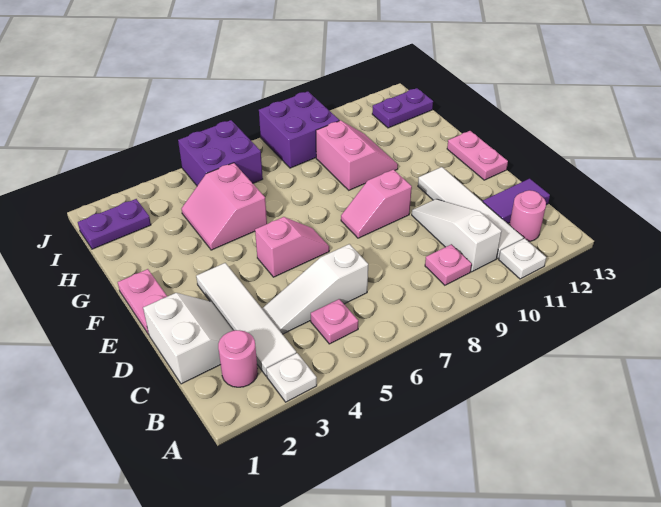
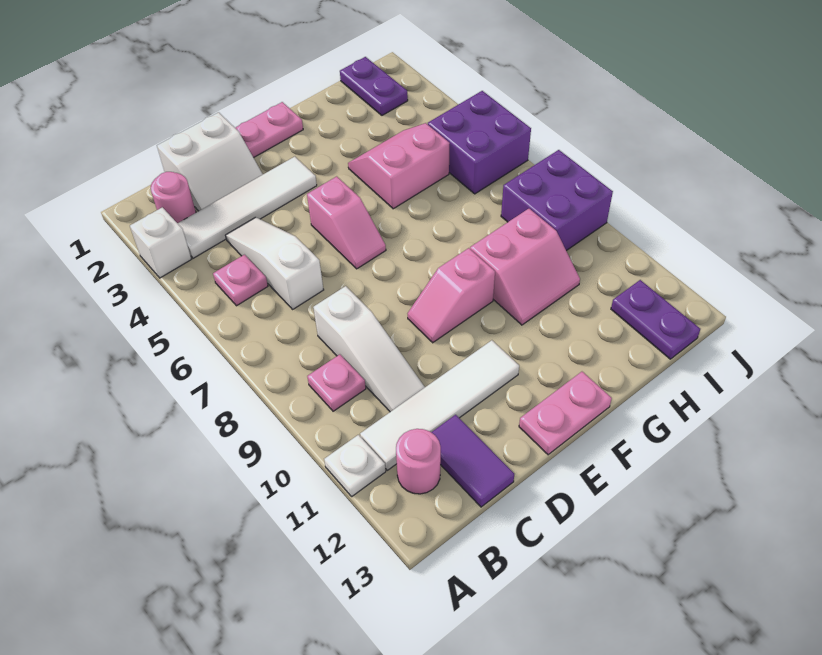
white 1x1 plate [266,353,317,402] -> white 1x1 brick [130,207,191,278]
white 1x3 slope [412,199,502,272] -> white 1x3 slope turned to [313,286,425,412]
pink 1x2 slope [341,169,412,238] -> pink 1x2 slope turned to [408,248,495,343]

